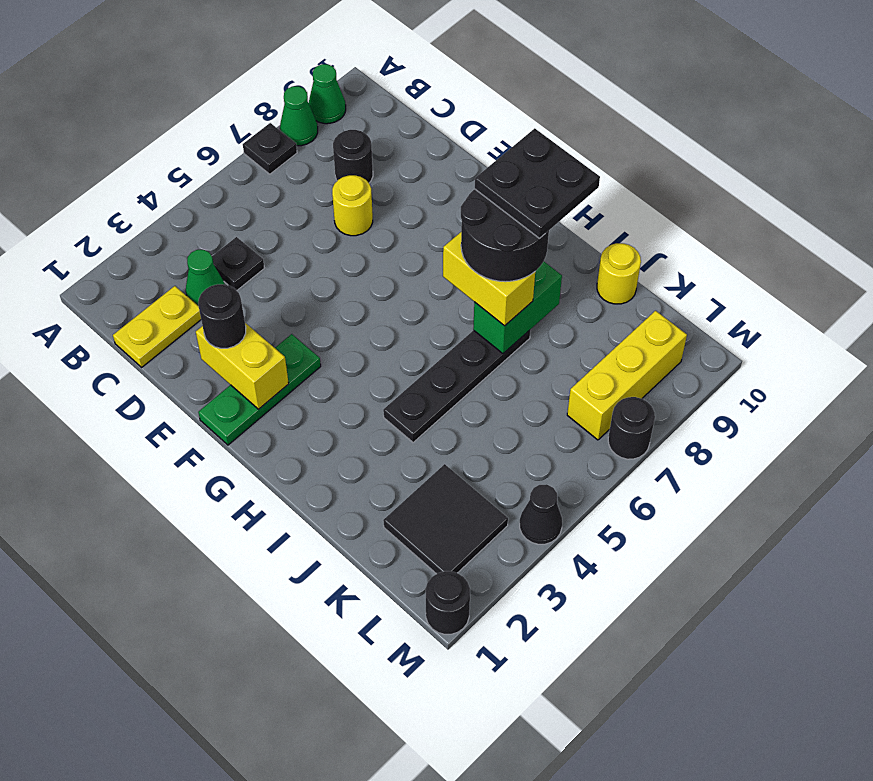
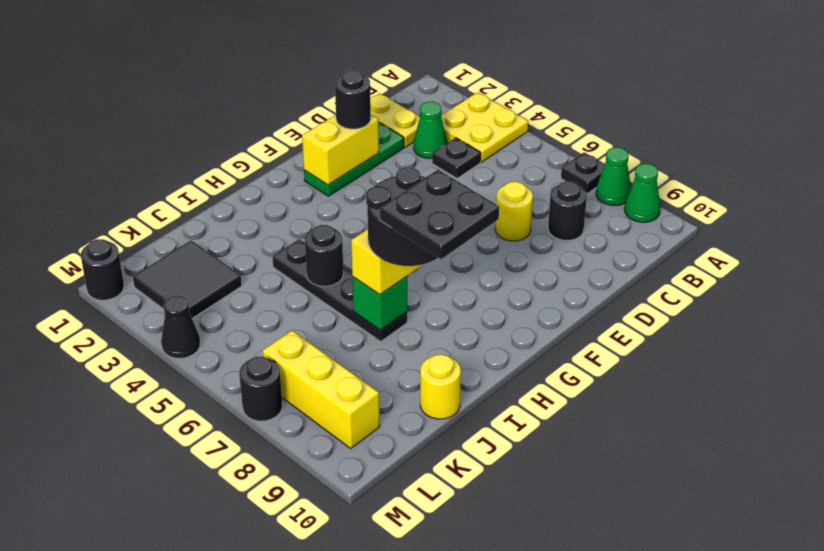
none -> yellow 2x2 plate [441,92,528,162]
green 1x3 plate [198,334,321,445] -> green 1x3 plate turned to [304,123,404,196]
none -> black 1x1 round brick [305,225,344,286]
green 1x2 brick [473,262,562,354] -> green 1x1 brick [352,276,407,330]

